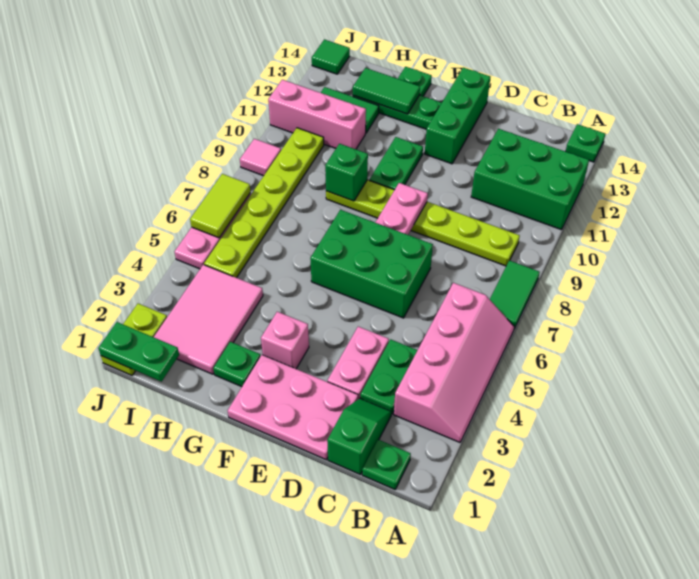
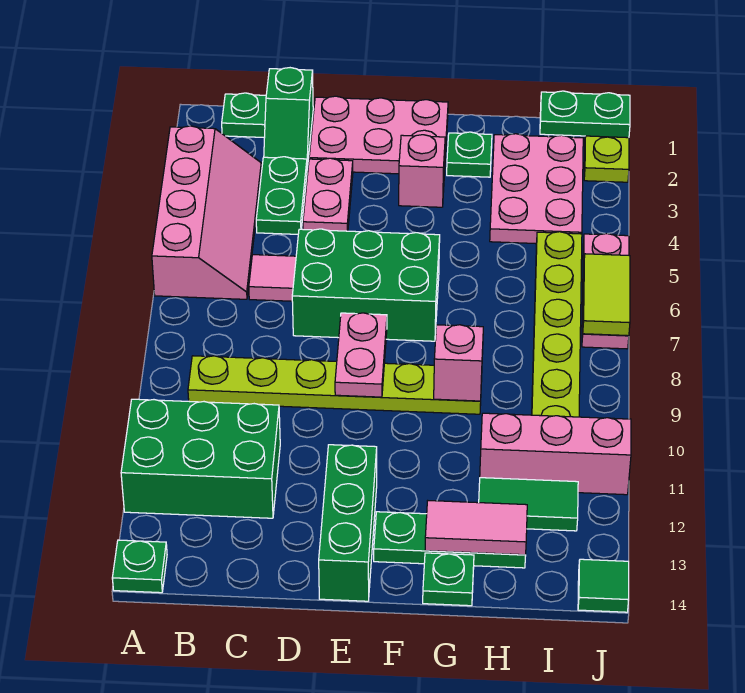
pink 2x4 slope [394,283,514,442] -> pink 2x4 slope turned to [152,126,262,299]
green 1x2 tile [490,260,540,329] -> none
green 1x2 plate [369,137,423,190] -> none
green 1x1 brick [325,144,368,201] -> pink 1x1 brick [434,325,483,401]
green 1x2 tile [353,68,420,114] -> pink 1x2 tile [425,501,527,555]
pink 2x3 tile [154,265,263,374] -> pink 2x3 plate [490,134,583,244]
pink 1x1 tile [240,139,281,176] -> pink 1x1 tile moved to [249,255,296,301]

